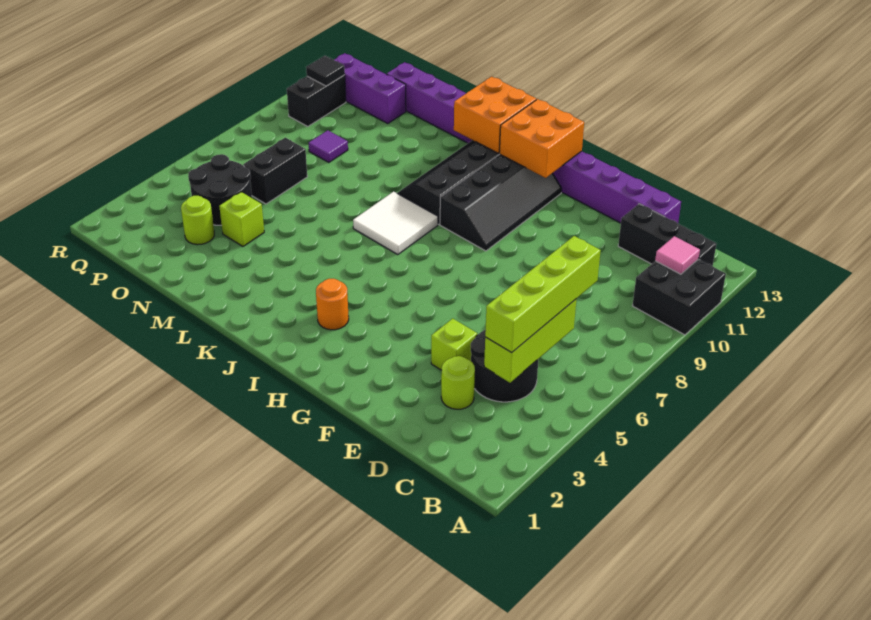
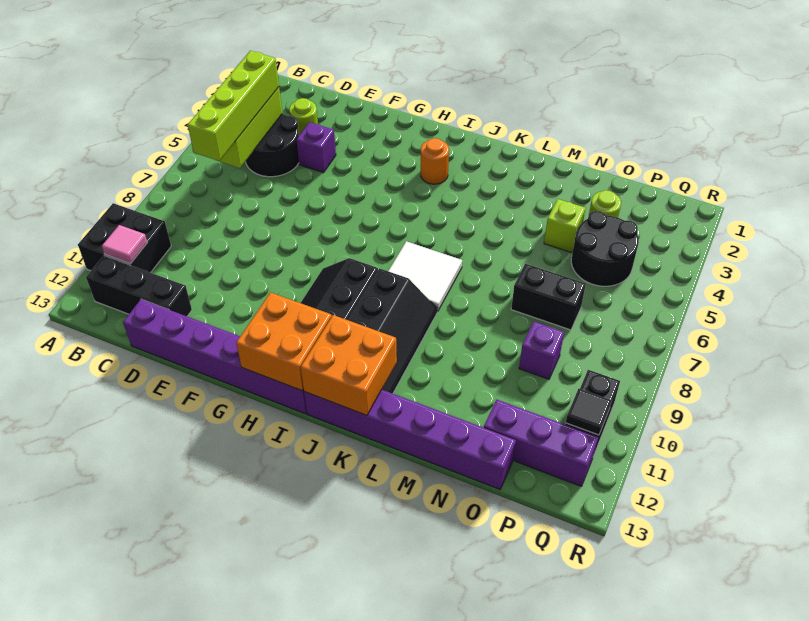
lime 1x1 brick [431,318,477,370] -> purple 1x1 brick [296,122,336,173]
black 1x2 brick [243,138,307,204] -> black 1x2 brick turned to [511,264,586,330]
purple 1x1 tile [309,130,348,163] -> purple 1x1 brick [519,322,564,379]

